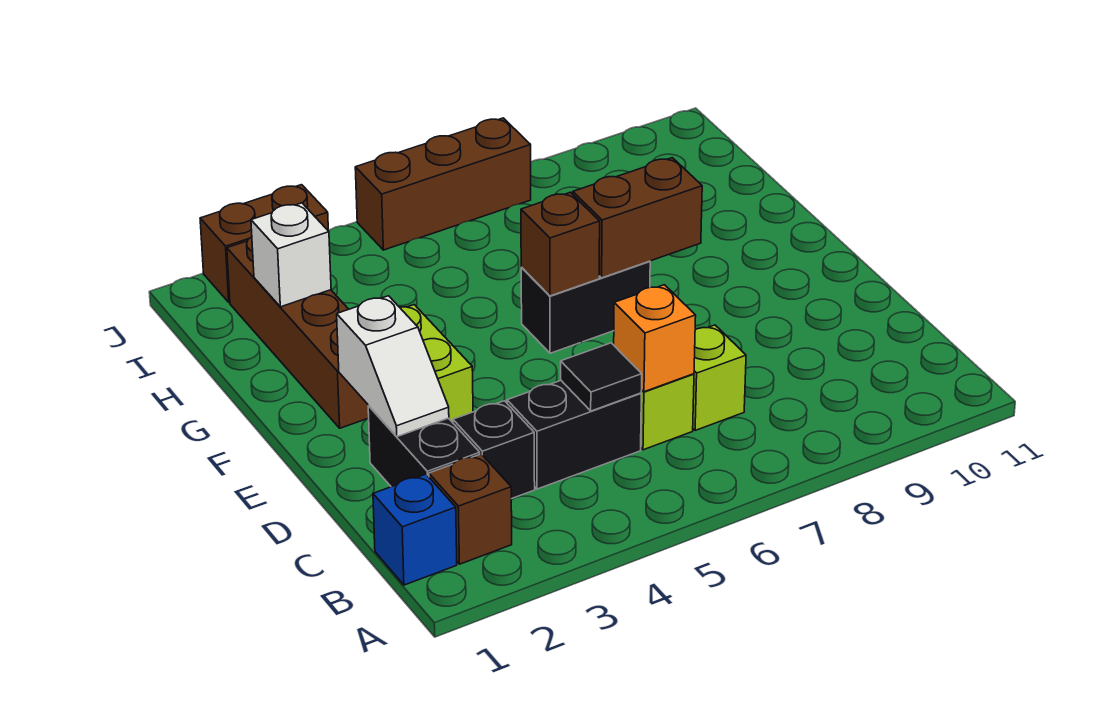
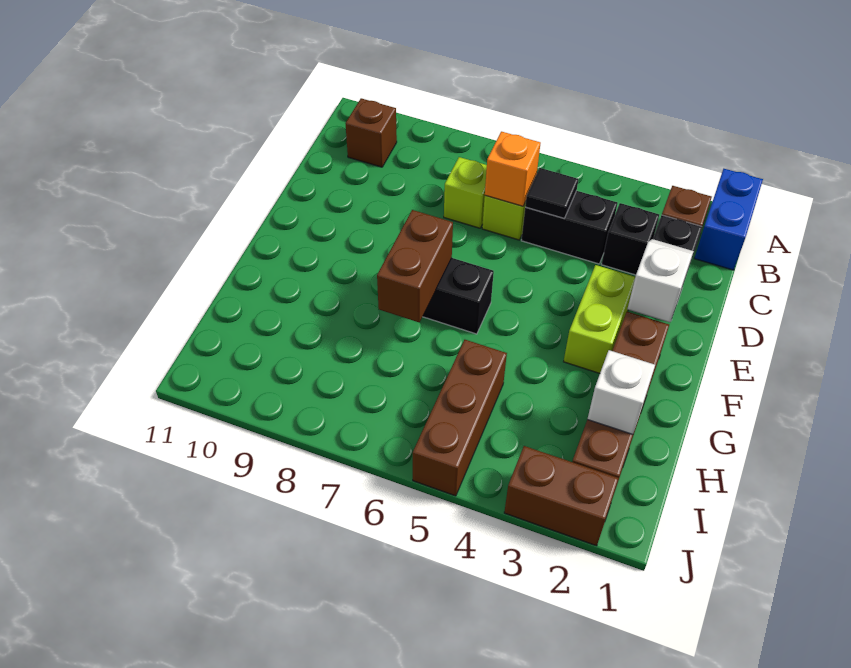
blue 1x1 brick [373,474,457,585] -> blue 1x2 brick [694,169,763,270]
brown 1x1 brick [521,192,600,296] -> brown 1x1 brick moved to [345,98,397,167]
brown 1x2 brick [573,158,702,278] -> brown 1x2 brick turned to [377,210,453,322]
brown 1x3 brick [355,118,531,250] -> brown 1x3 brick turned to [413,340,507,496]

